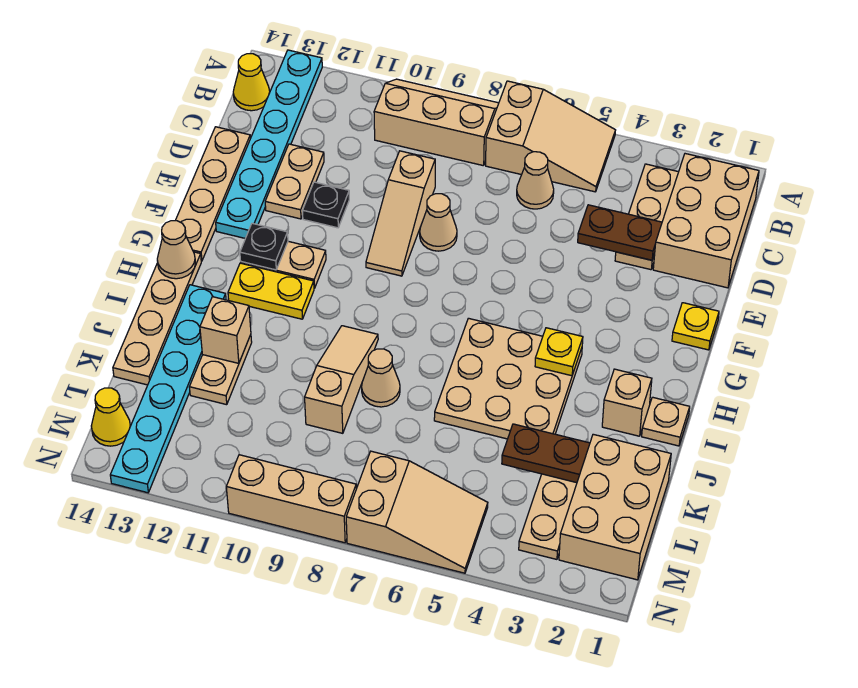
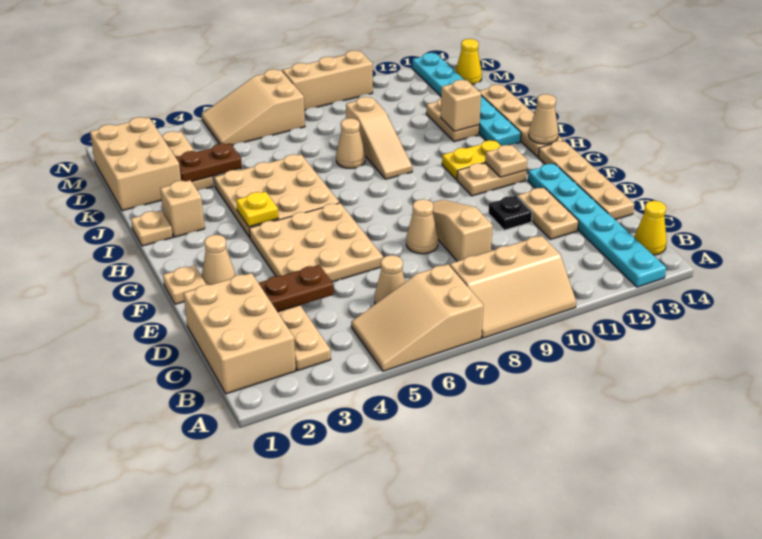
none -> tan 3x3 plate [249,203,383,282]
yellow 1x1 plate [672,303,719,350] -> tan 1x1 plate [163,265,206,304]
none -> tan 1x1 cone [202,235,236,285]
black 1x1 plate [240,223,288,270] -> tan 1x1 plate [485,145,527,177]

